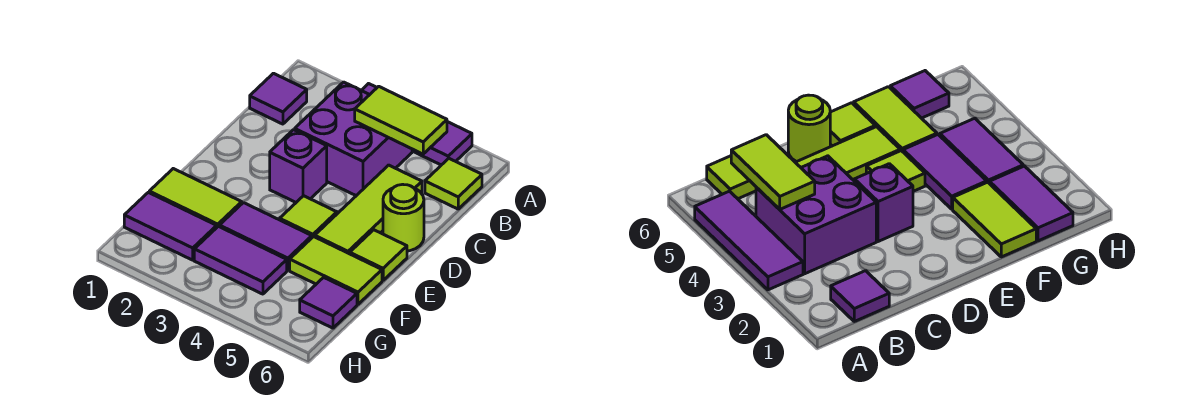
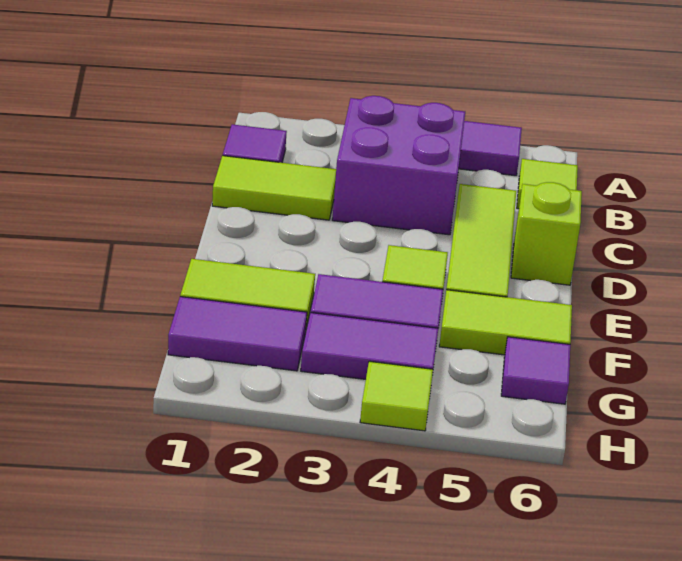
lime 1x2 tile [355,86,447,154] -> lime 1x2 tile moved to [212,156,336,220]
purple 1x1 brick [270,130,327,202] -> none
lime 1x1 round brick [383,184,424,251] -> lime 1x1 brick [511,182,582,285]
lime 1x1 tile [350,230,407,280] -> lime 1x1 tile moved to [360,361,433,431]

